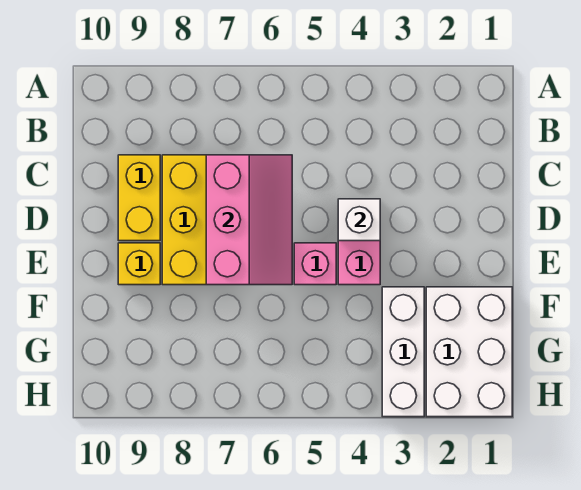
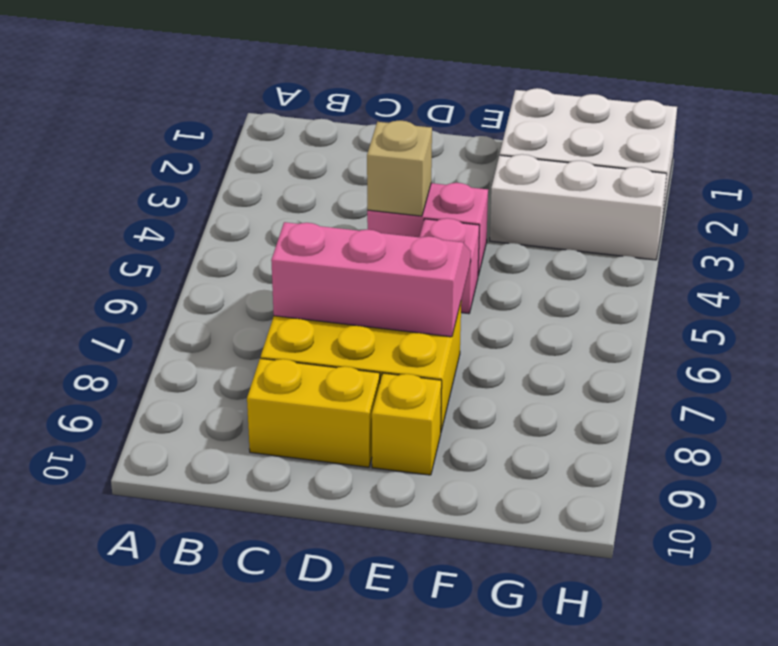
white 1x1 brick [338,199,380,241] -> tan 1x1 brick [367,120,432,216]

